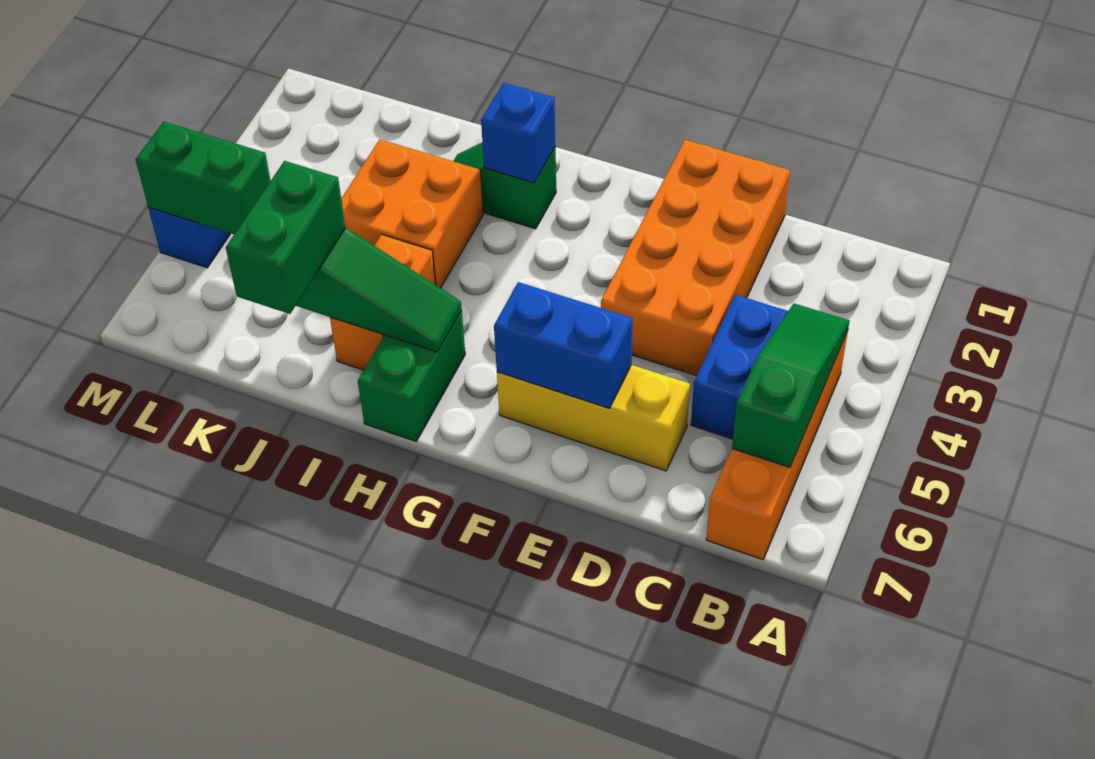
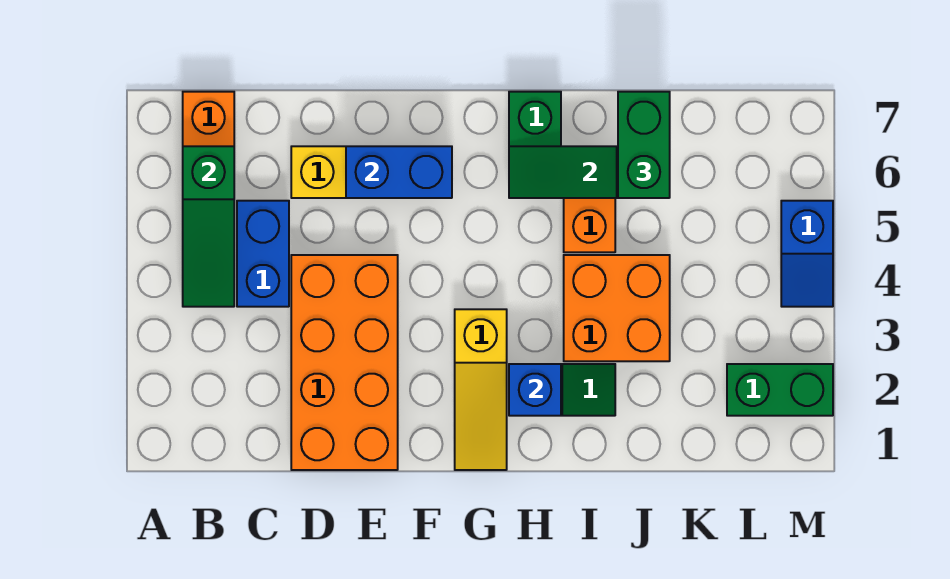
none -> yellow 1x3 slope [455,309,507,470]
green 1x2 brick [135,121,271,234] -> green 1x2 brick moved to [727,364,833,416]

